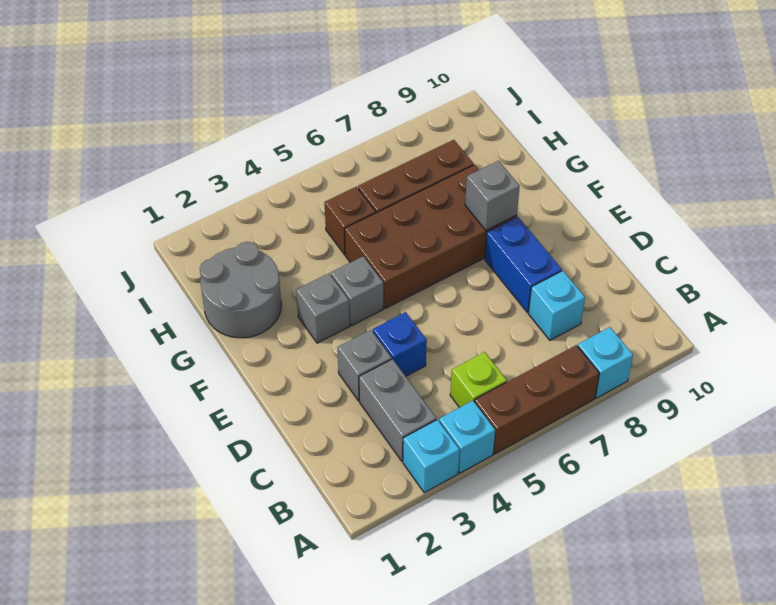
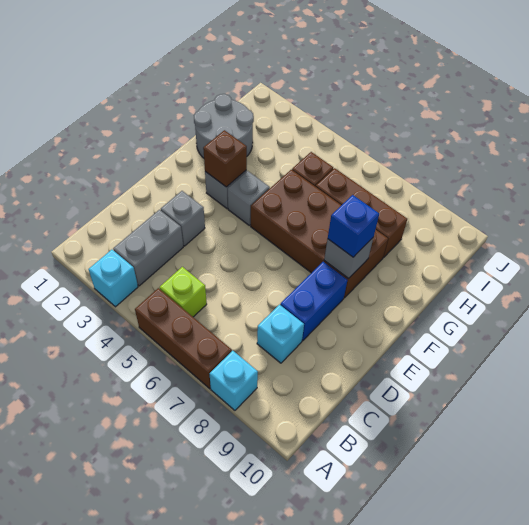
cyan 1x1 brick [439,401,495,473] -> none
blue 1x1 brick [373,312,427,376] -> blue 1x1 brick moved to [328,195,379,257]
none -> brown 1x1 brick [203,130,247,187]

